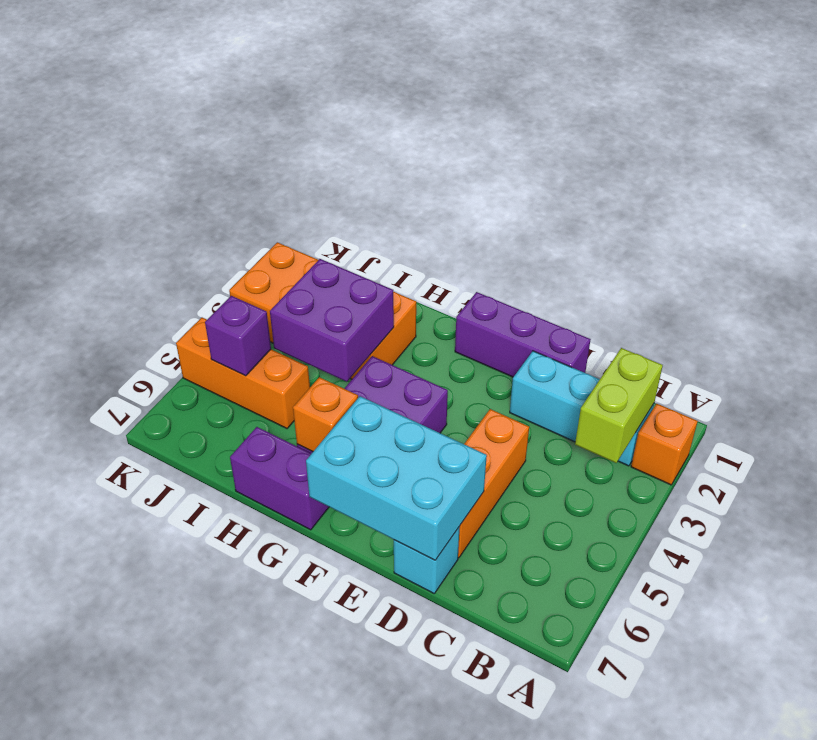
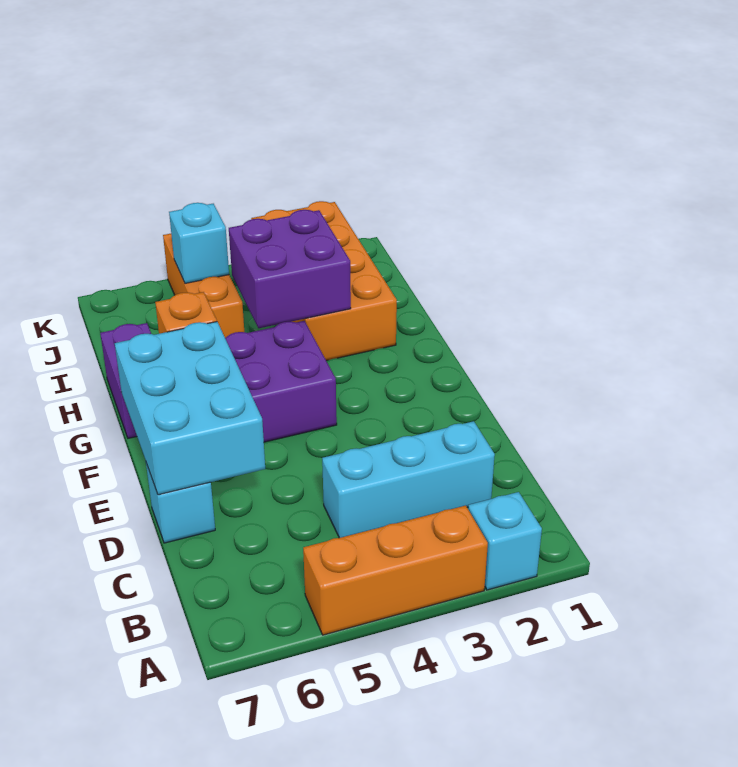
orange 1x1 brick [631,403,698,485] -> cyan 1x1 brick [468,492,542,590]
cyan 1x3 brick [510,351,654,466] -> cyan 1x3 brick turned to [322,421,495,538]
lime 1x2 brick [575,348,663,463] -> none
purple 1x3 brick [455,292,591,377] -> none
orange 1x3 brick [458,409,529,558] -> orange 1x3 brick moved to [303,506,488,635]
purple 1x1 brick [205,296,271,376] -> cyan 1x1 brick [169,203,229,283]

